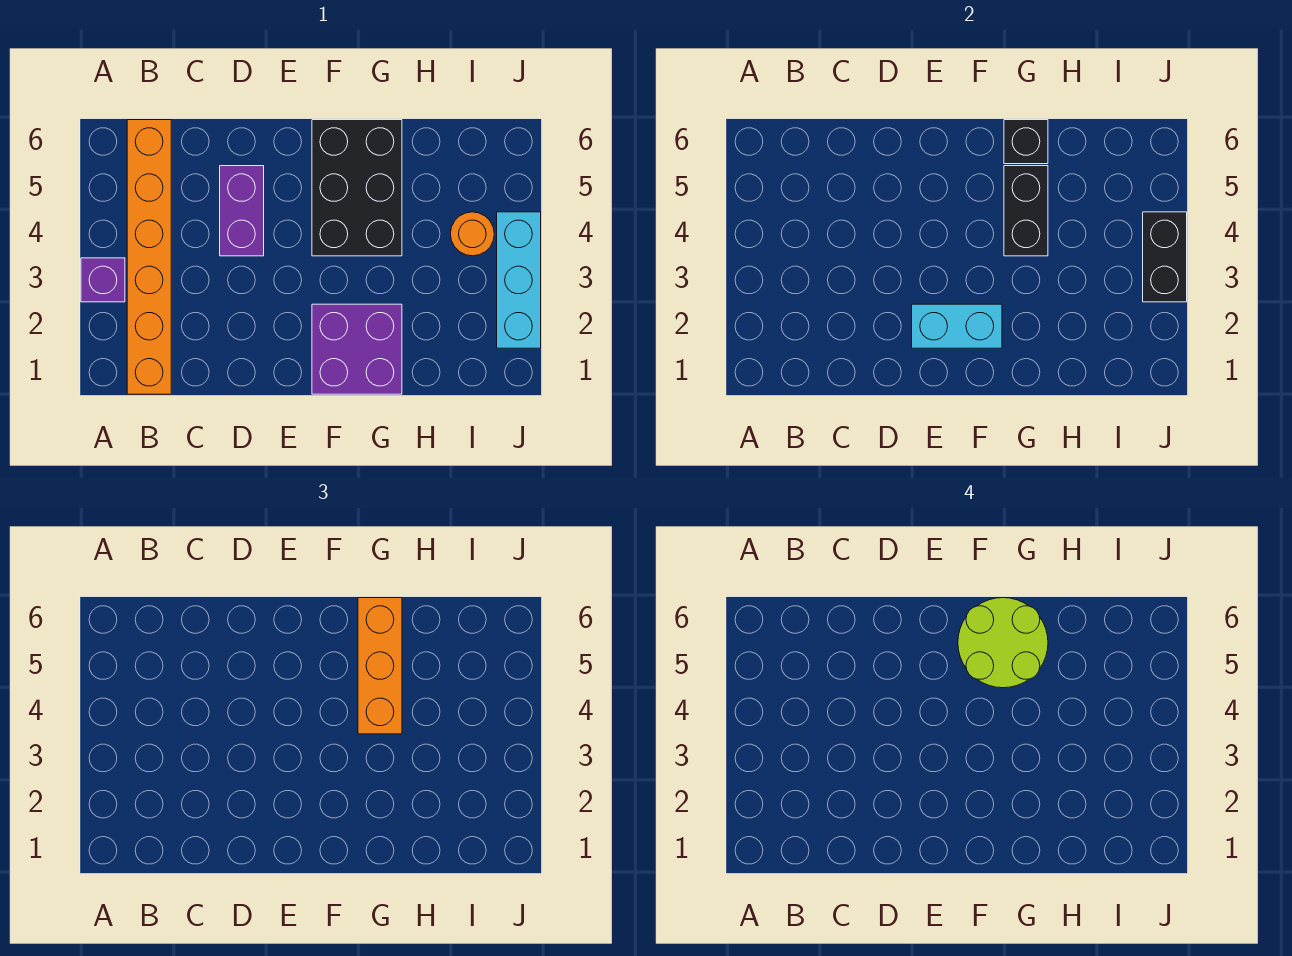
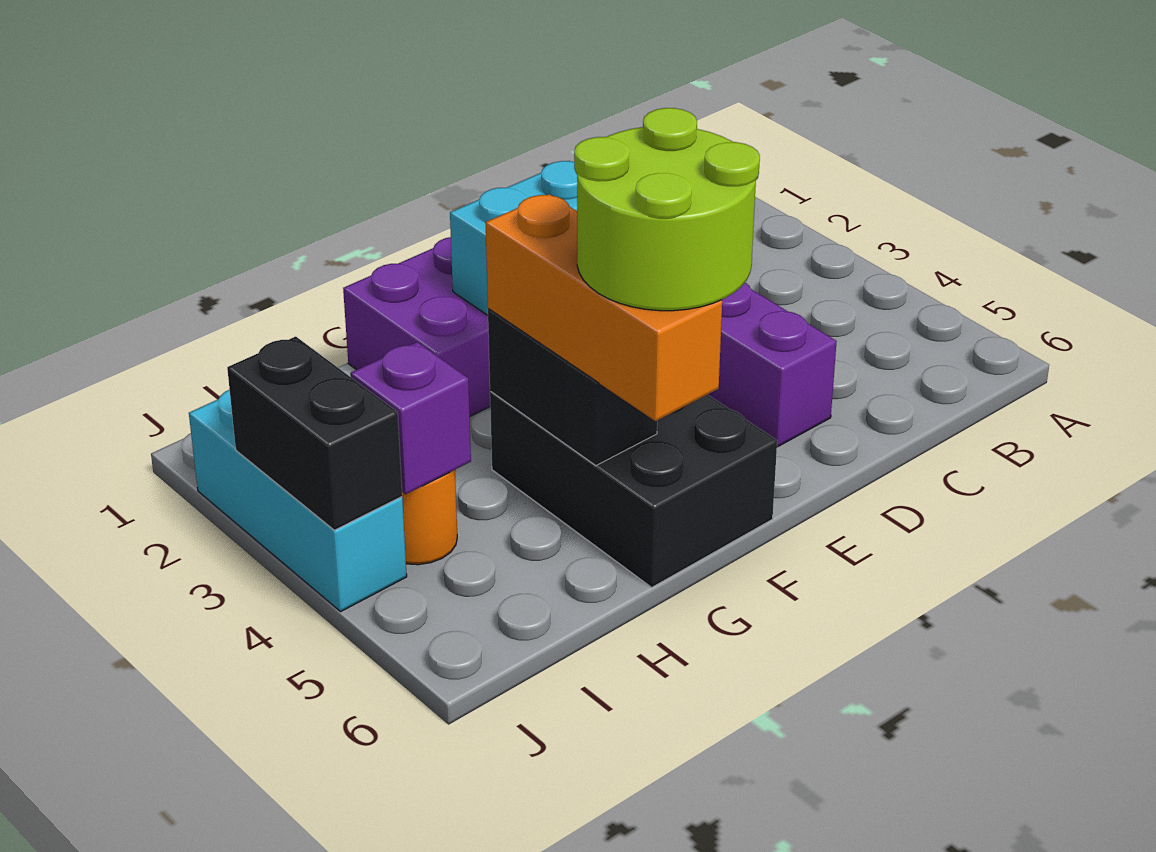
purple 1x1 brick [81,258,125,302] -> purple 1x1 brick moved to [350,342,471,494]
orange 1x6 brick [127,120,171,394] -> none
black 1x1 brick [1004,120,1048,164] -> none

